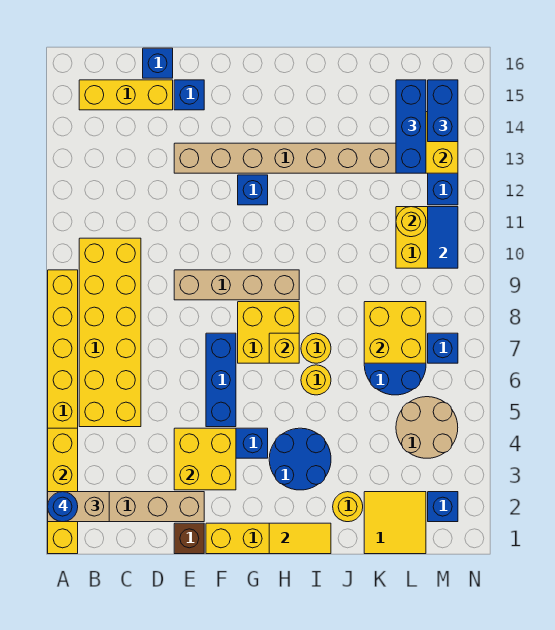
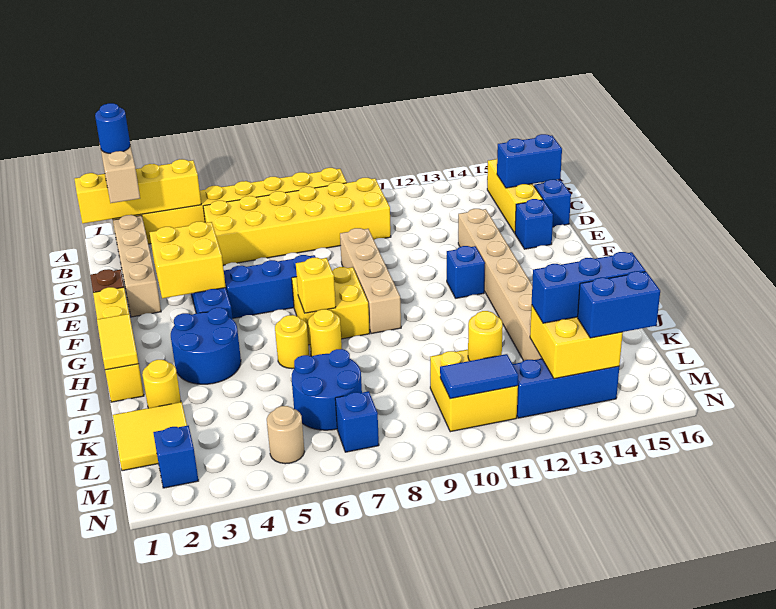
none -> blue 1x2 brick [497,134,562,188]
yellow 2x2 brick [364,302,426,363] -> none
tan 2x2 round brick [396,397,458,458] -> tan 1x1 round brick [267,406,304,464]

